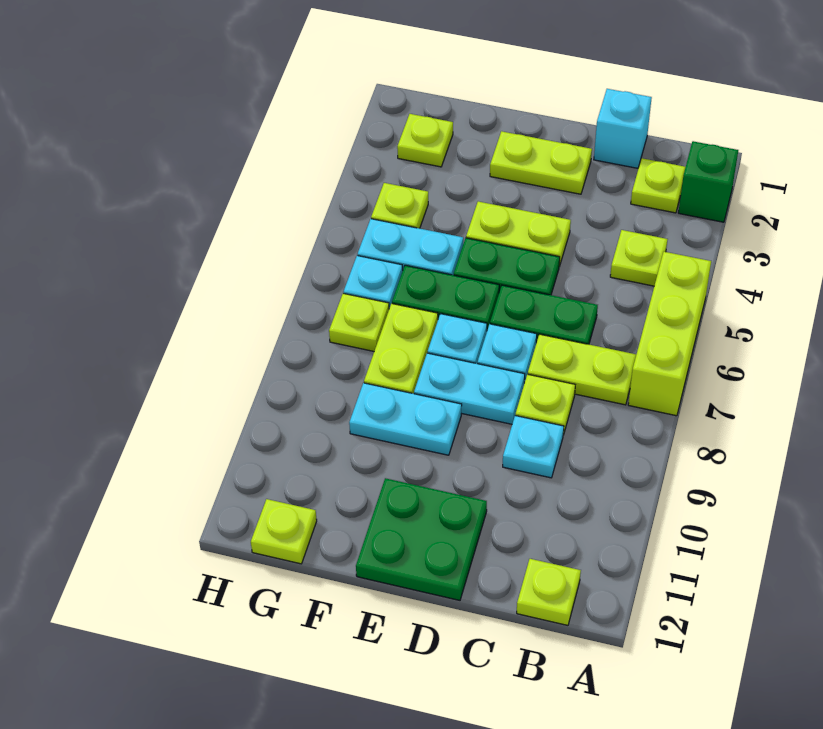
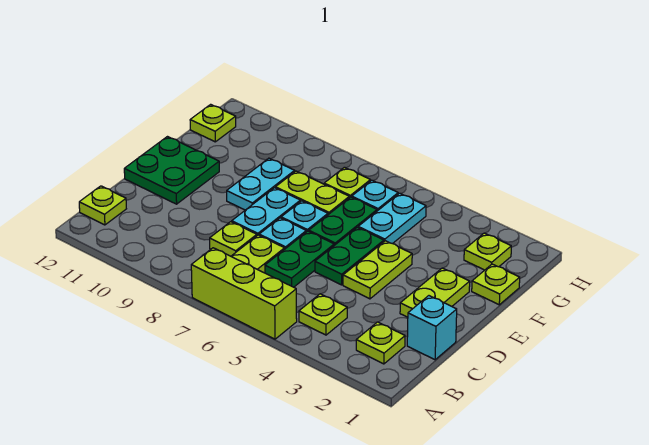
green 1x1 brick [678,141,738,222] -> none
cyan 1x1 plate [503,416,564,478] -> none
lime 1x1 plate [371,183,428,228] -> lime 1x1 plate moved to [472,264,520,305]

